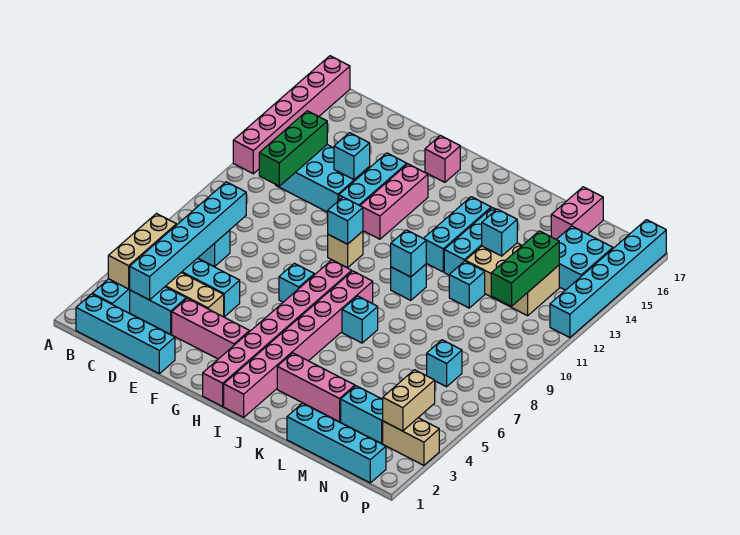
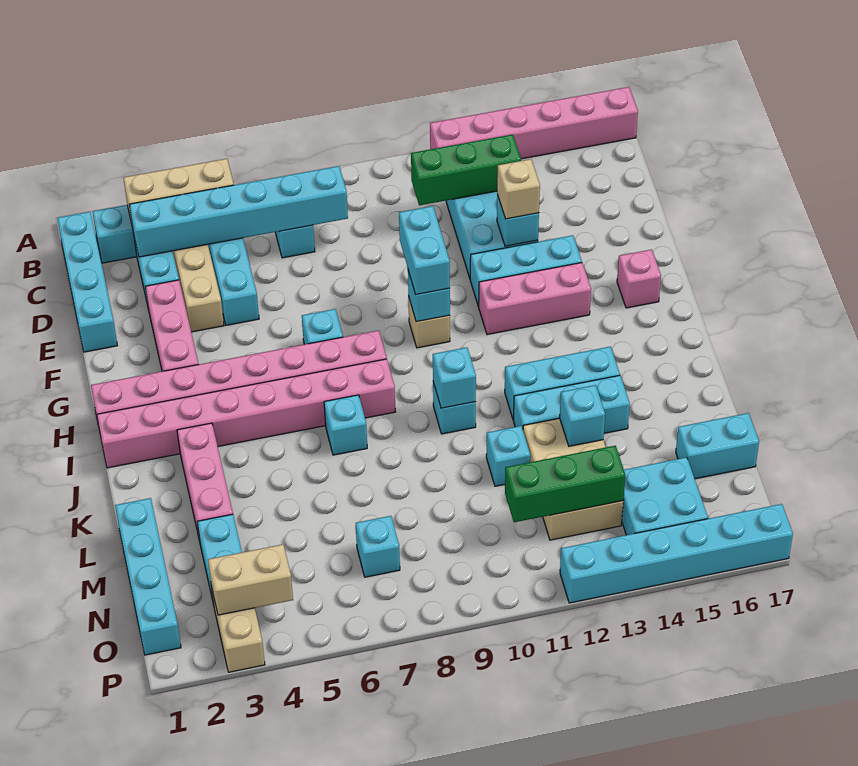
none -> tan 1x1 brick [497,159,540,219]
none -> cyan 1x2 brick [399,206,450,294]
pink 1x2 brick [551,187,603,239] -> cyan 1x2 brick [676,413,759,479]

